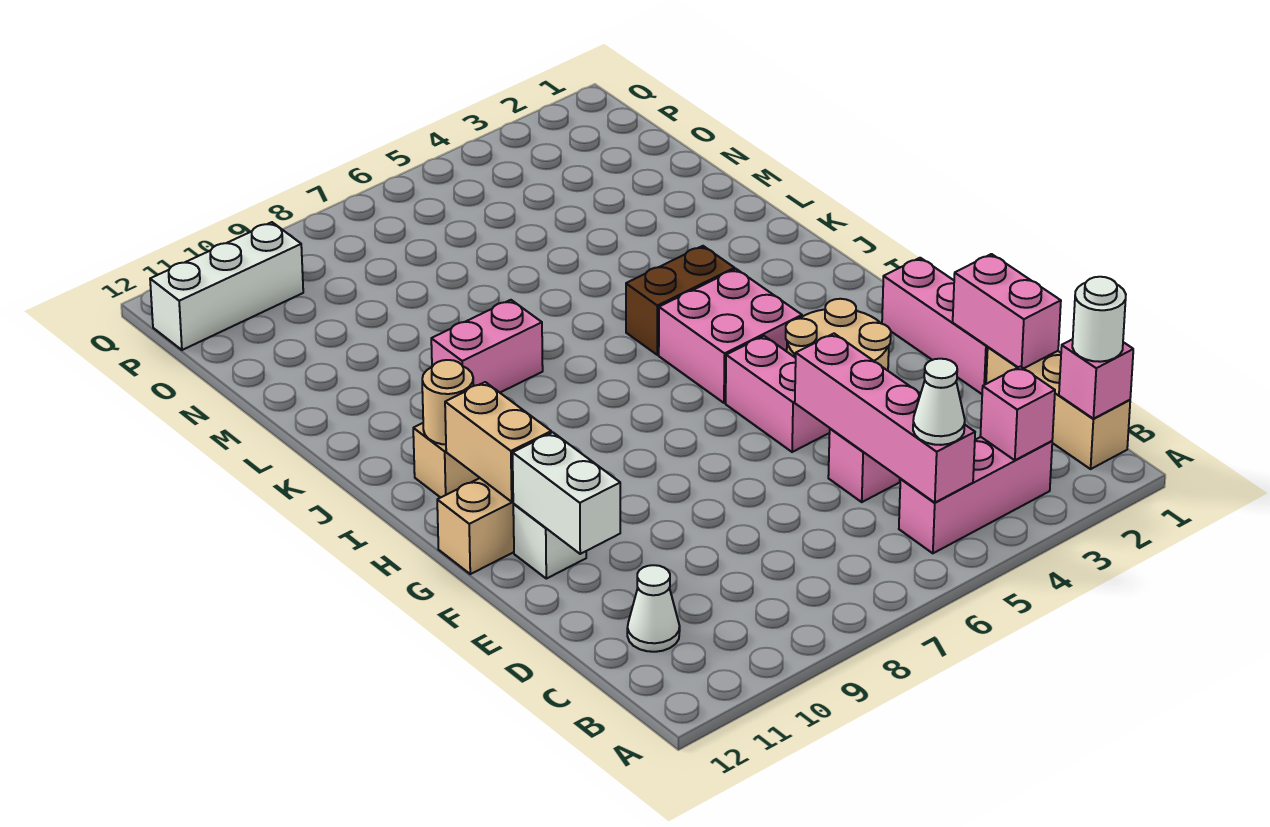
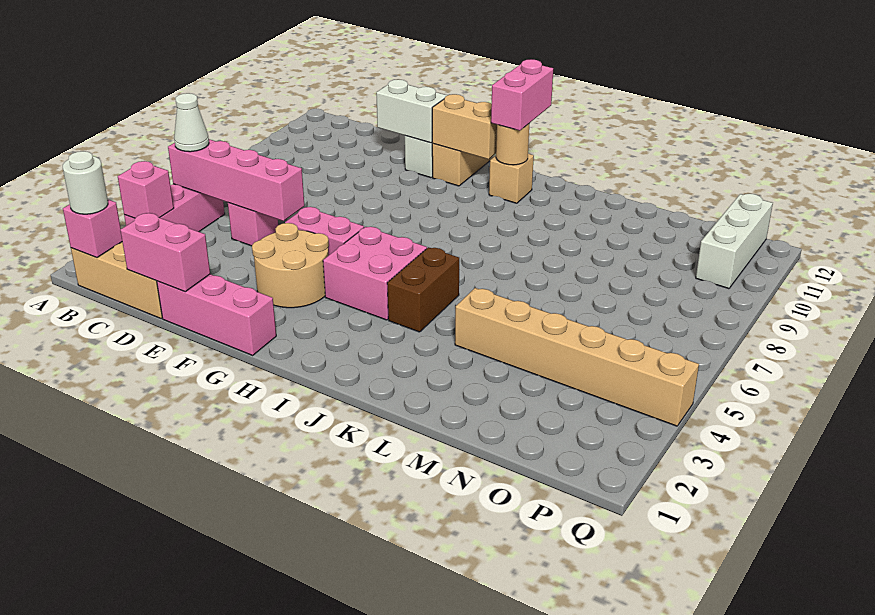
white 1x1 cone [627,565,680,652] -> none
pink 1x2 brick [431,300,543,392] -> pink 1x2 brick moved to [491,59,553,131]
none -> tan 1x6 brick [455,288,699,426]

